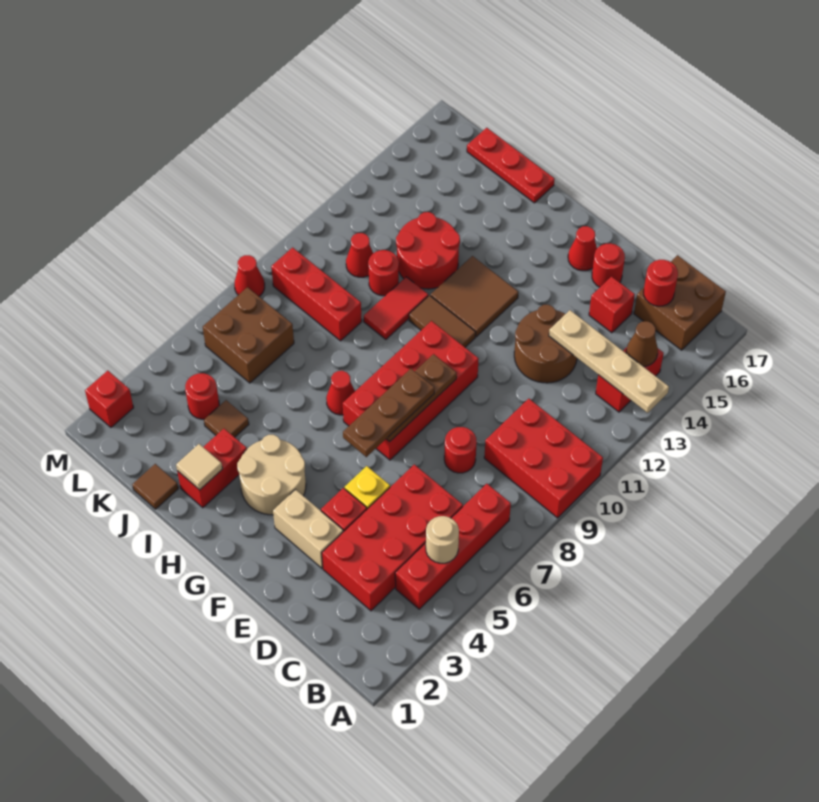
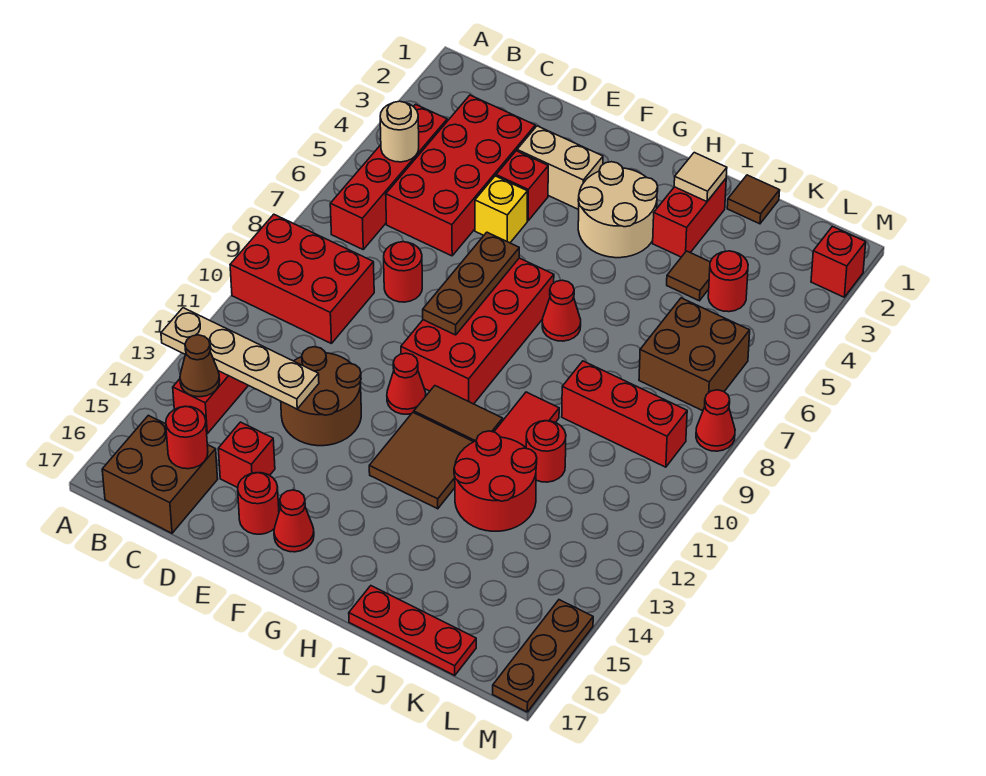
brown 1x3 plate [343,369,434,457] -> brown 1x3 plate moved to [493,600,593,712]
red 1x1 cone [346,233,373,277] -> red 1x1 cone moved to [387,353,426,414]

